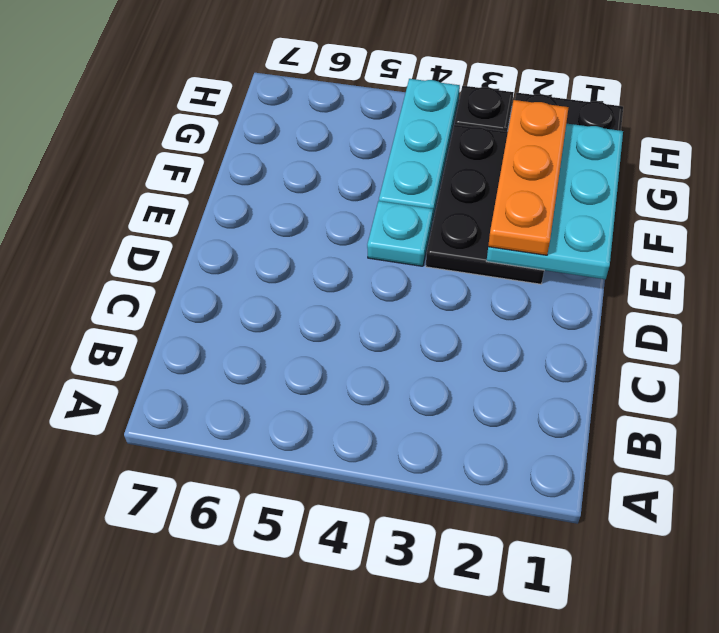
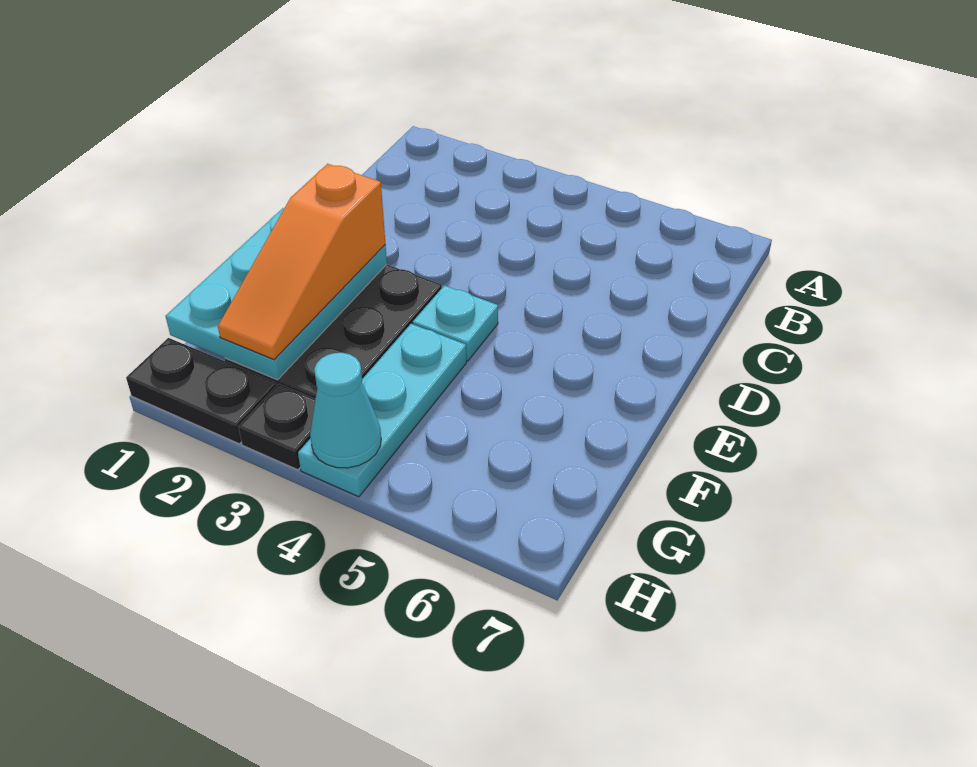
orange 1x3 plate [488,100,569,255] -> orange 1x3 slope [218,164,385,360]
none -> cyan 1x1 cone [310,353,381,468]

